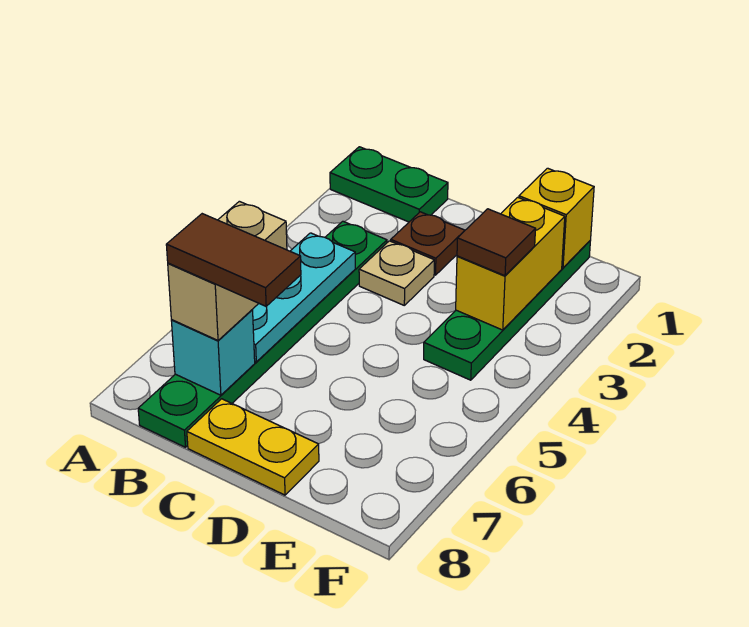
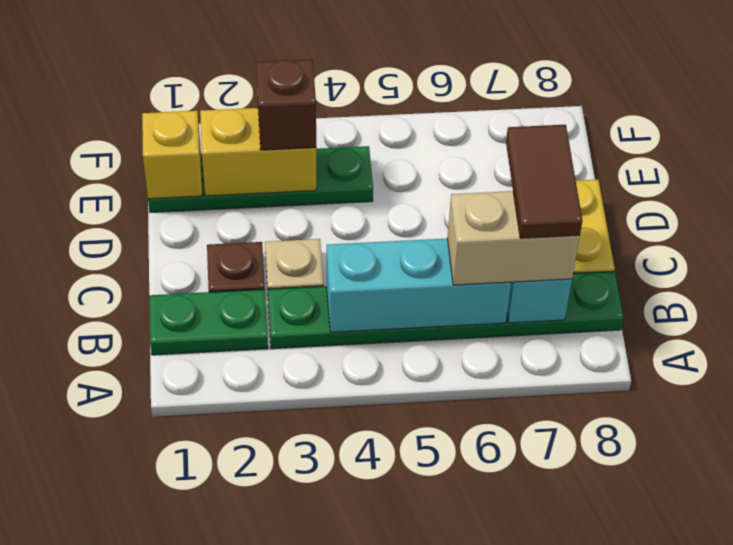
green 1x2 plate [330,147,448,222] -> green 1x2 plate turned to [149,289,268,355]
cyan 1x3 plate [252,233,355,362] -> cyan 1x3 brick [327,239,511,332]
brown 1x1 tile [457,209,536,276] -> brown 1x1 brick [256,59,316,150]

